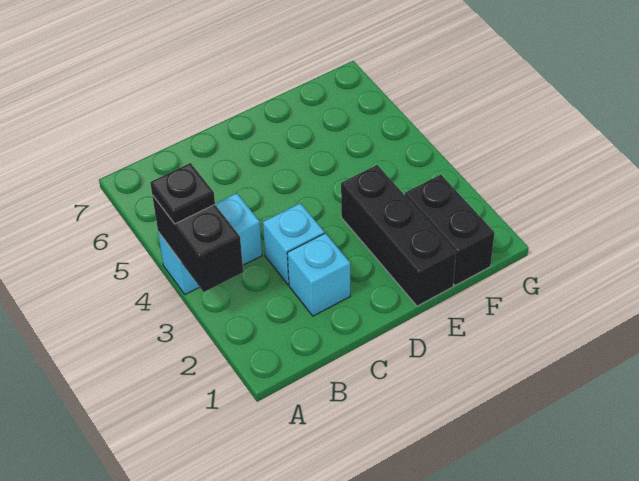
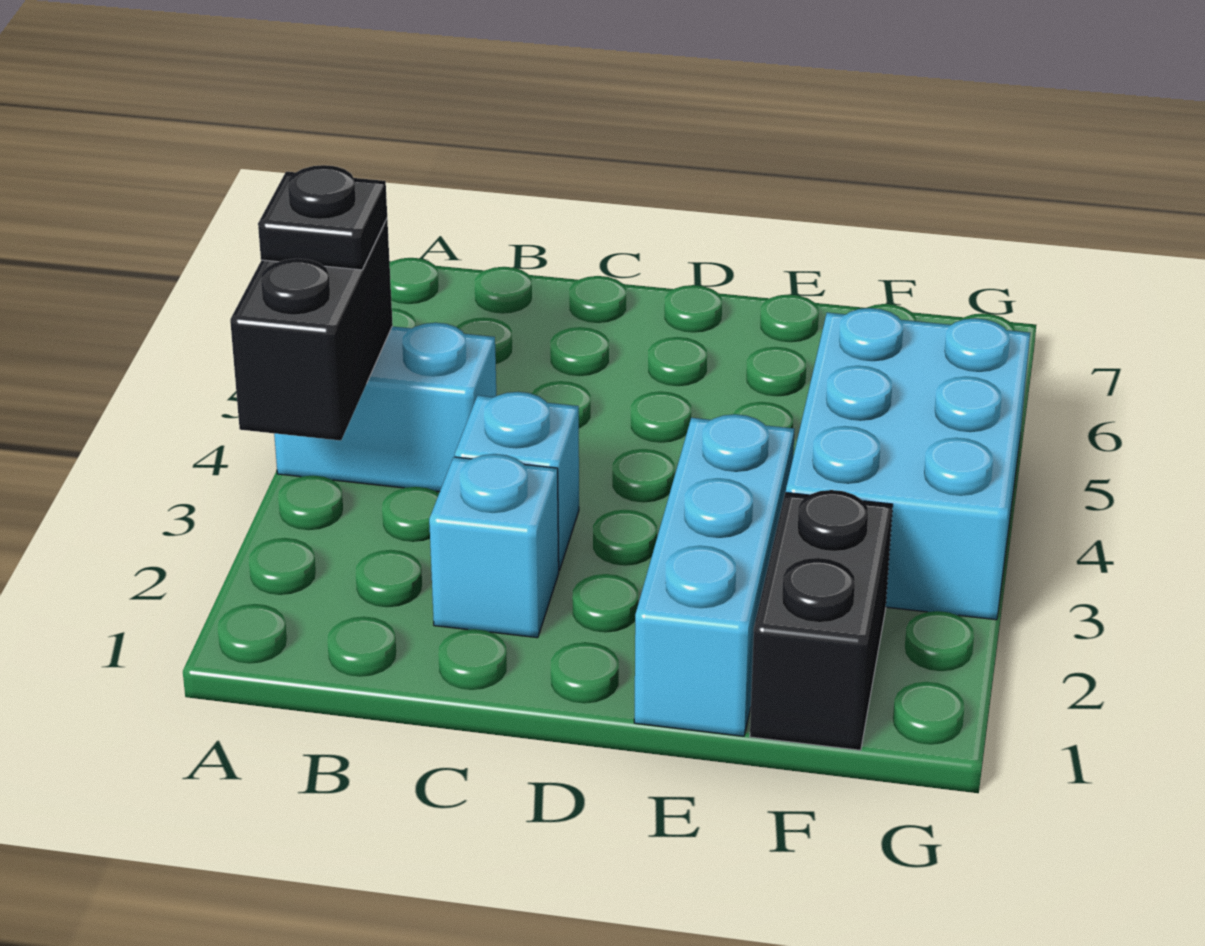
black 1x3 brick [341,165,456,306] -> cyan 1x3 brick [634,414,794,736]
none -> cyan 2x3 brick [786,308,1030,620]

